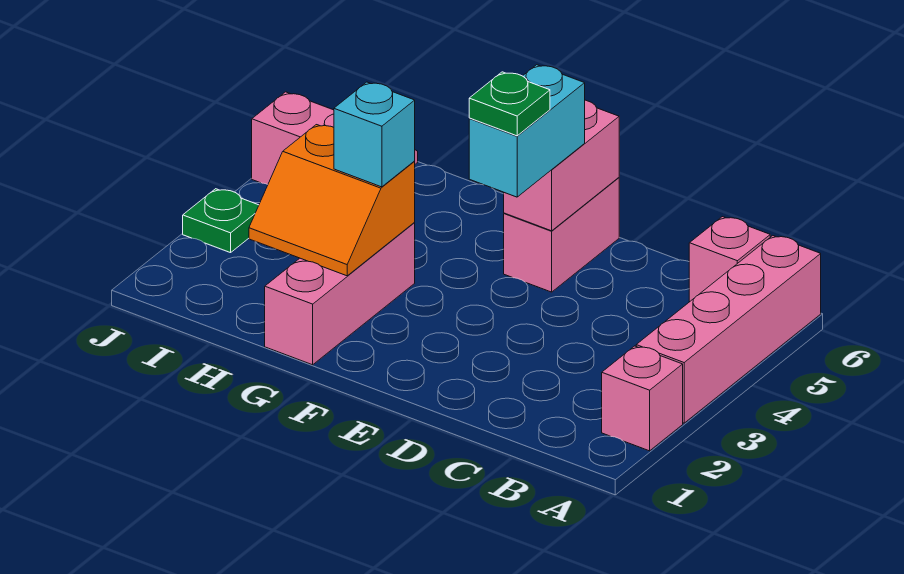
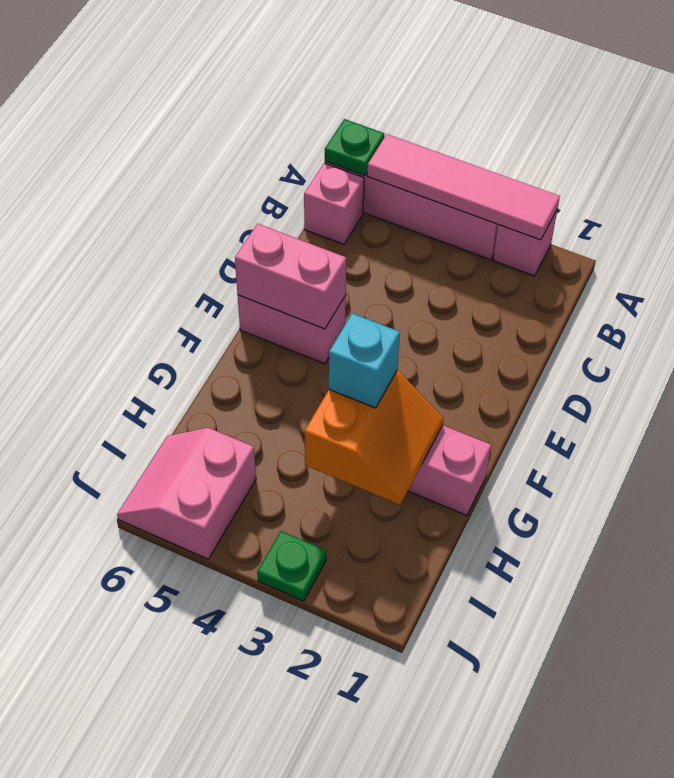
none -> pink 1x4 tile [367,134,560,240]
cyan 1x2 brick [469,65,585,197] -> none
green 1x1 plate [469,72,550,136] -> green 1x1 plate moved to [325,119,385,175]

